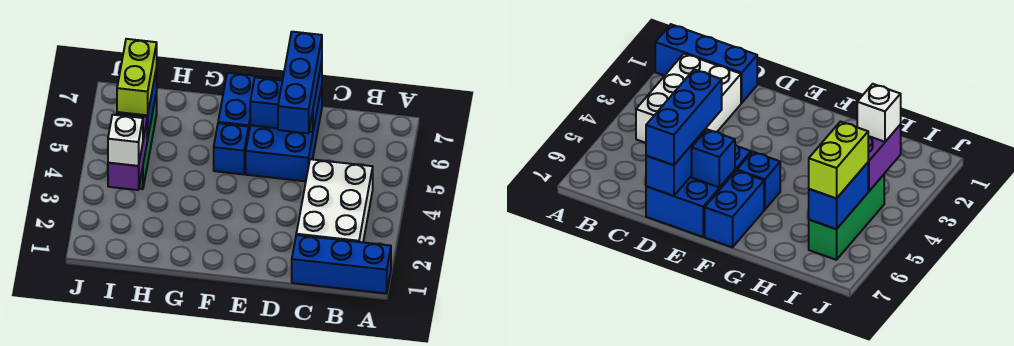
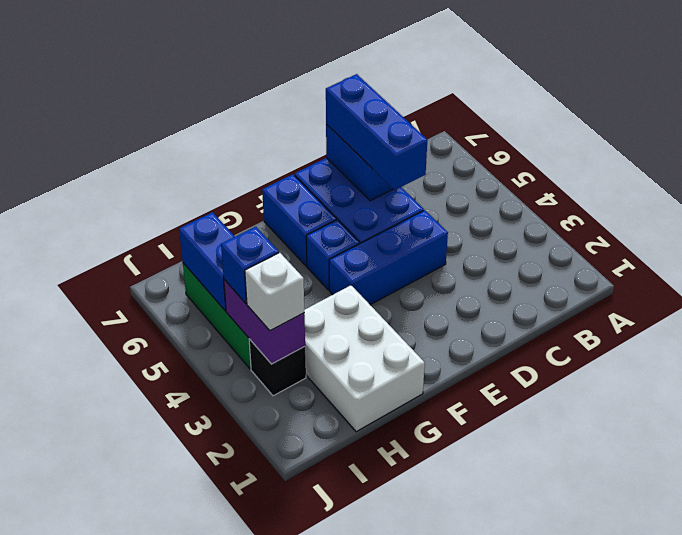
blue 1x3 brick [292,235,391,293] -> blue 1x3 brick moved to [329,210,448,305]
white 2x3 brick [296,159,373,242] -> white 2x3 brick moved to [304,285,425,432]
blue 1x1 brick [250,77,283,128] -> blue 1x1 brick moved to [221,227,279,303]
none -> black 1x1 brick [249,339,306,396]
lime 1x2 brick [117,39,157,115] -> none

